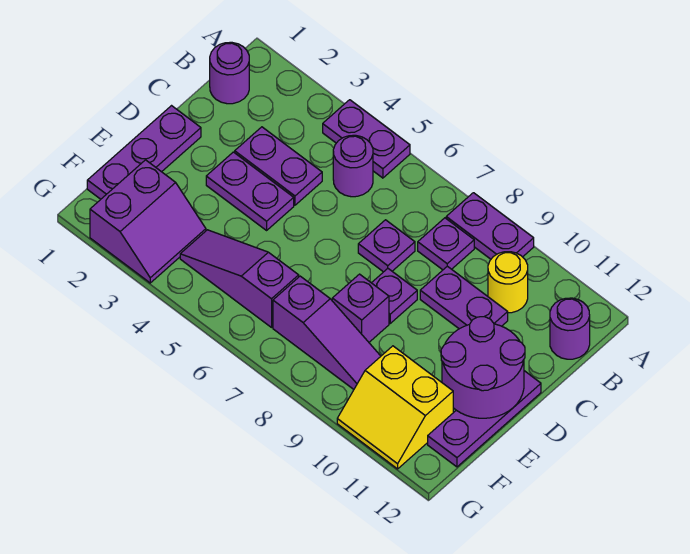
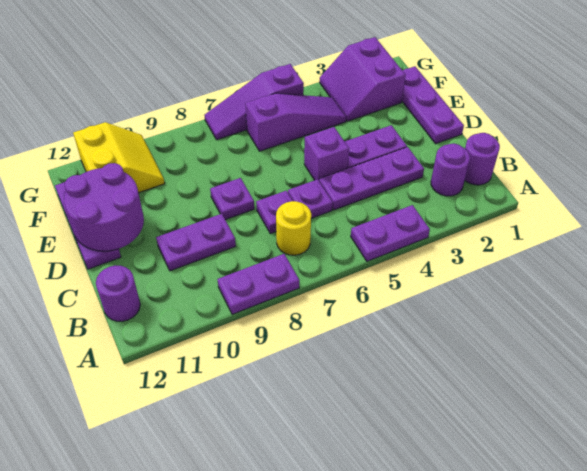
purple 1x1 round brick [333,135,373,197] -> purple 1x1 round brick moved to [431,144,470,196]
purple 1x1 plate [418,218,474,270] -> purple 1x1 plate moved to [288,179,333,218]
yellow 1x1 round brick [488,252,528,313] -> yellow 1x1 round brick moved to [276,201,311,255]
purple 1x2 plate [235,127,322,205] -> purple 1x3 plate [319,147,424,210]
purple 1x1 brick [332,274,389,342] -> purple 1x1 brick moved to [304,127,349,180]
purple 1x3 slope [273,276,381,389] -> purple 1x3 slope moved to [205,64,304,140]
yellow 2x2 slope [337,346,453,469] -> yellow 2x2 slope turned to [73,122,165,193]

